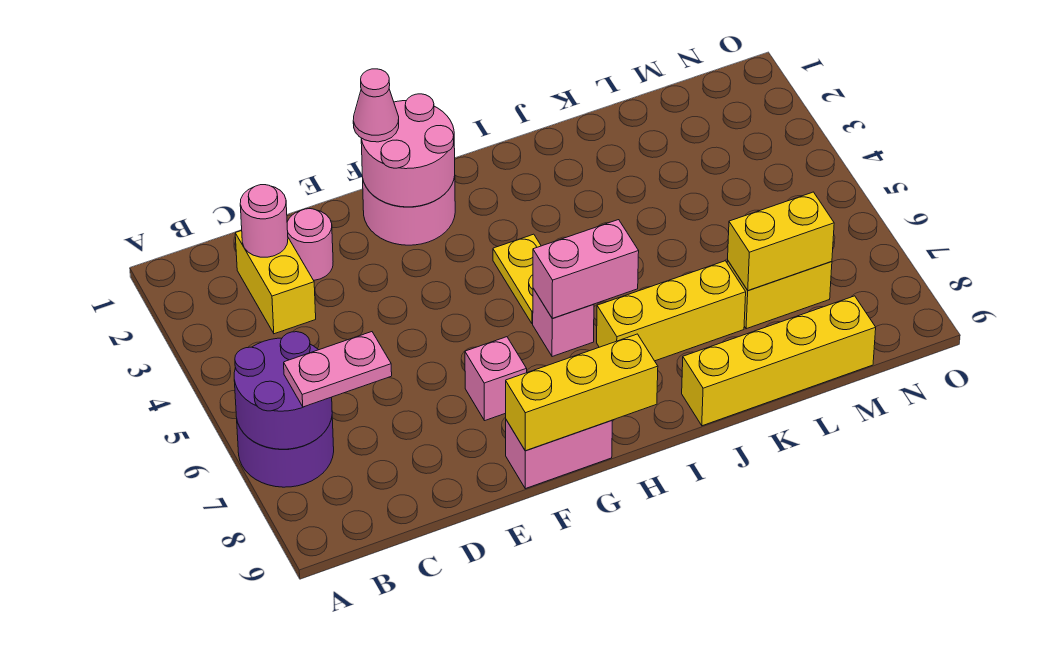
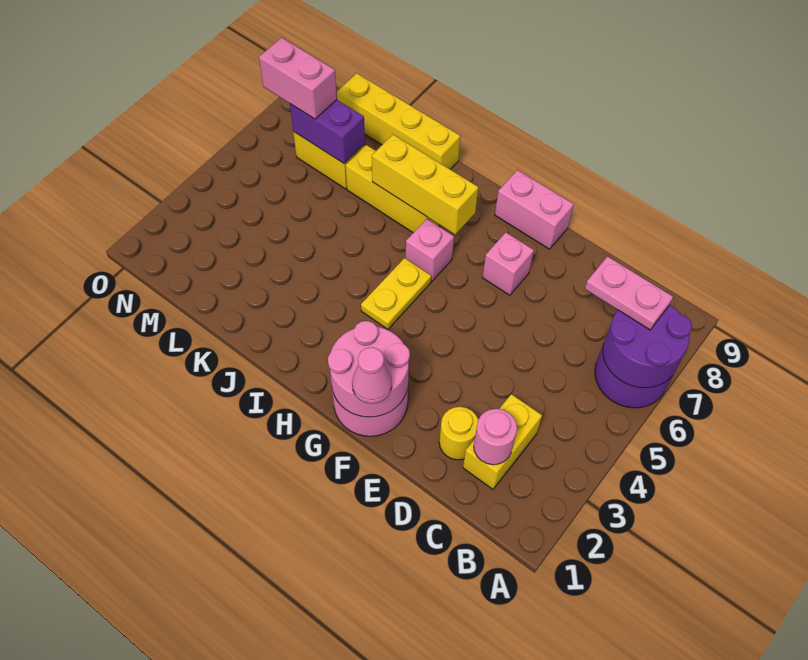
pink 1x1 round brick [287,209,333,280] -> yellow 1x1 round brick [439,407,478,460]
yellow 1x3 brick [506,334,658,451] -> yellow 1x3 brick moved to [372,134,478,234]
pink 1x2 brick [533,220,639,318] -> pink 1x2 brick moved to [259,37,337,119]
yellow 1x2 brick [728,192,834,291] -> purple 1x2 brick [290,100,365,164]

